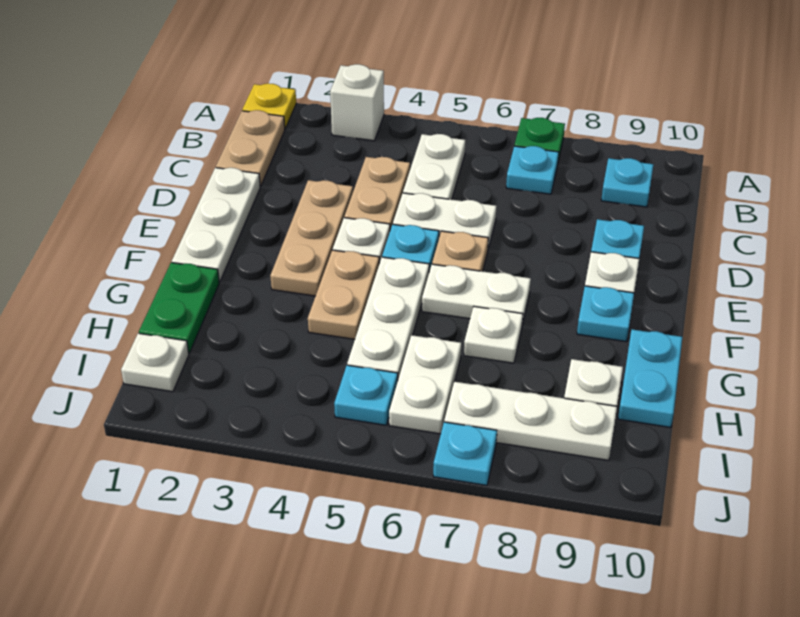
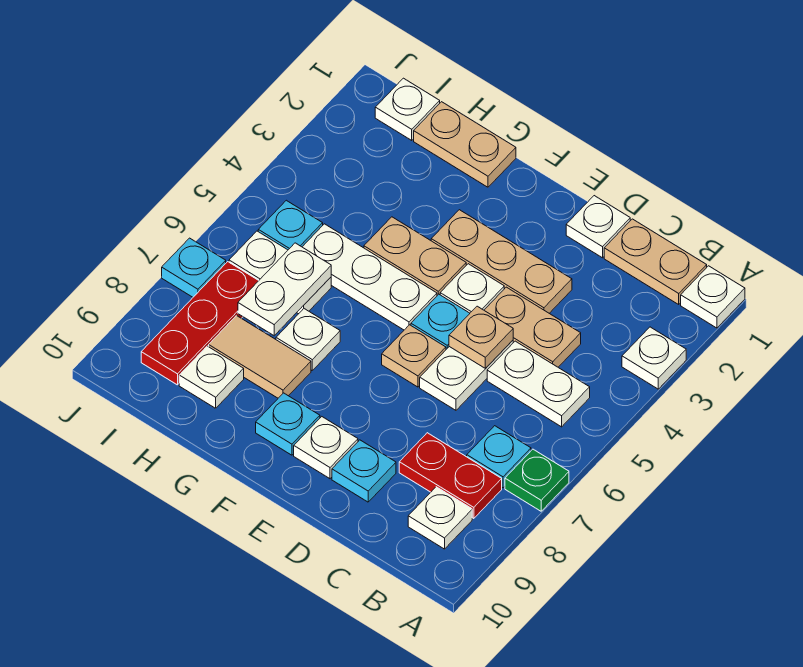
yellow 1x1 plate [242,83,296,129] -> white 1x1 plate [681,266,745,328]
white 1x1 brick [330,64,384,141] -> white 1x1 plate [622,327,686,389]
none -> red 1x2 plate [399,433,502,519]
cyan 1x1 plate [601,158,654,207] -> white 1x1 plate [408,487,472,549]
white 1x3 plate [172,168,260,282] -> white 1x1 plate [566,196,630,258]
none -> tan 1x1 plate [449,306,513,368]
white 1x2 plate [422,264,531,325] -> white 1x2 plate moved to [238,243,331,336]
green 1x2 plate [139,263,219,353] -> tan 1x2 plate [414,102,516,187]
none -> tan 1x2 tile [209,316,311,398]
cyan 1x2 plate [618,329,682,427] -> none
white 1x3 plate [444,382,617,460] -> red 1x3 plate [141,262,259,385]

